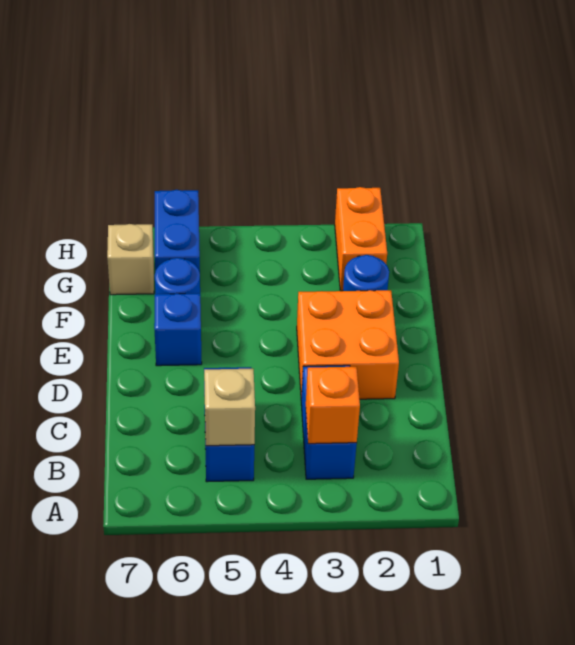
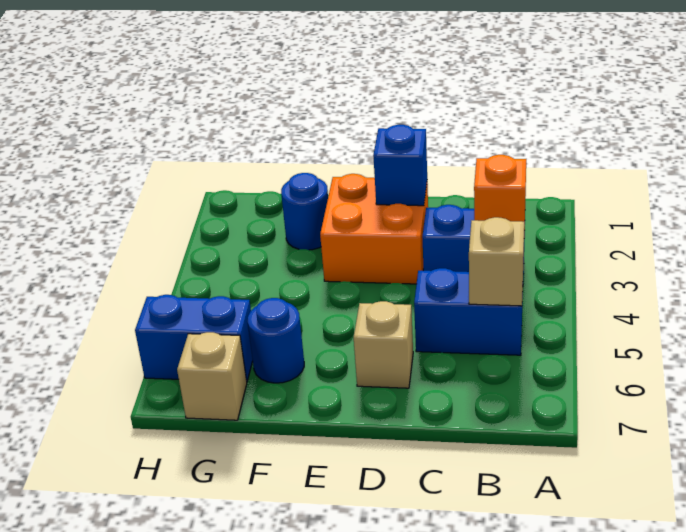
none -> tan 1x1 brick [354,301,413,388]
blue 1x1 brick [154,293,202,366] -> blue 1x1 brick moved to [373,125,427,206]
orange 1x2 brick [335,187,387,291] -> none

